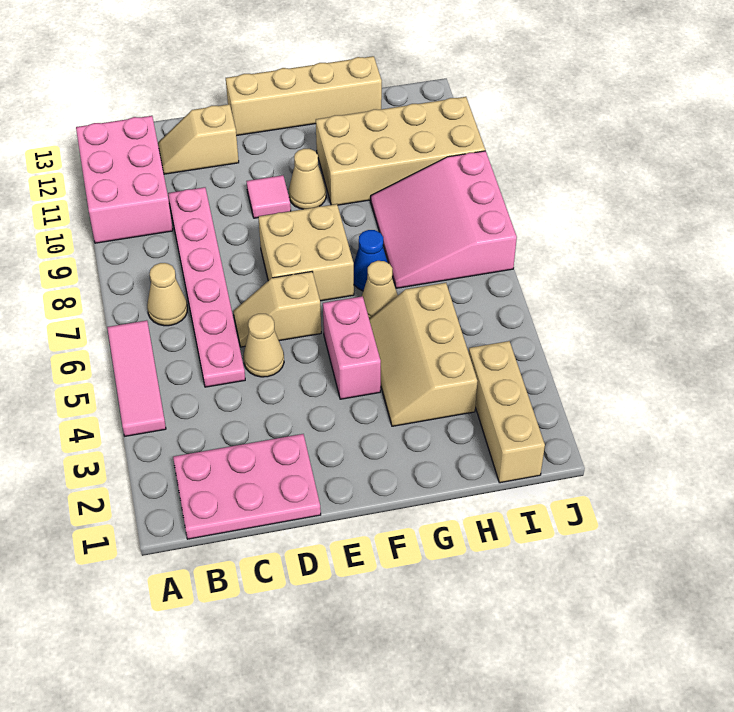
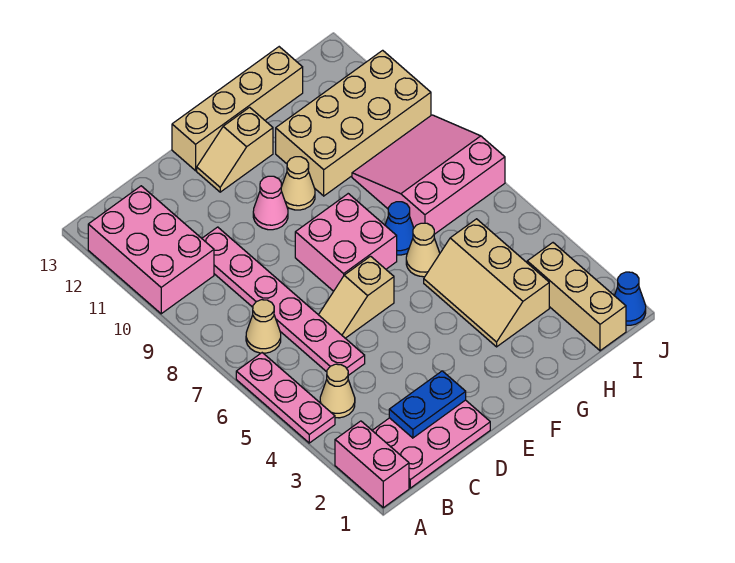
pink 1x3 tile [107,320,166,436] -> pink 1x3 plate [236,353,335,443]
none -> blue 1x2 plate [389,371,466,438]
tan 1x2 slope [158,104,239,174] -> tan 1x2 slope moved to [197,107,273,192]
tan 1x1 cone [244,314,284,377] -> tan 1x1 cone moved to [320,364,355,418]
tan 2x2 brick [258,204,354,301] -> pink 2x2 brick [295,194,397,291]
pink 1x1 tile [247,175,291,218] -> pink 1x1 cone [253,176,288,230]
pink 1x2 brick [323,296,381,399] -> pink 1x2 brick moved to [335,421,409,508]
pink 3x3 slope [371,151,517,288] -> pink 3x3 slope turned to [352,115,505,234]
none -> blue 1x1 cone [614,272,646,325]

